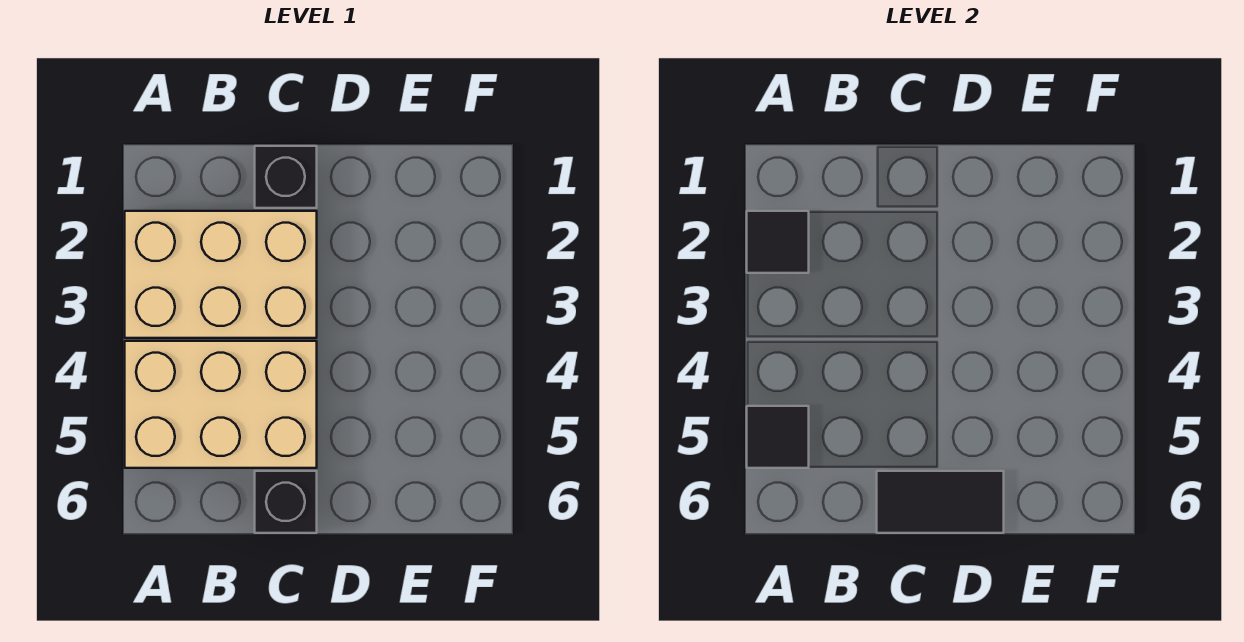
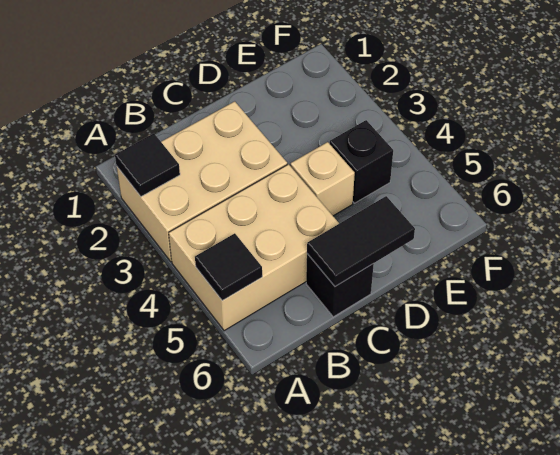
black 1x1 brick [255,146,317,208] -> black 1x1 brick moved to [330,120,393,203]
none -> tan 1x1 brick [290,142,355,216]

